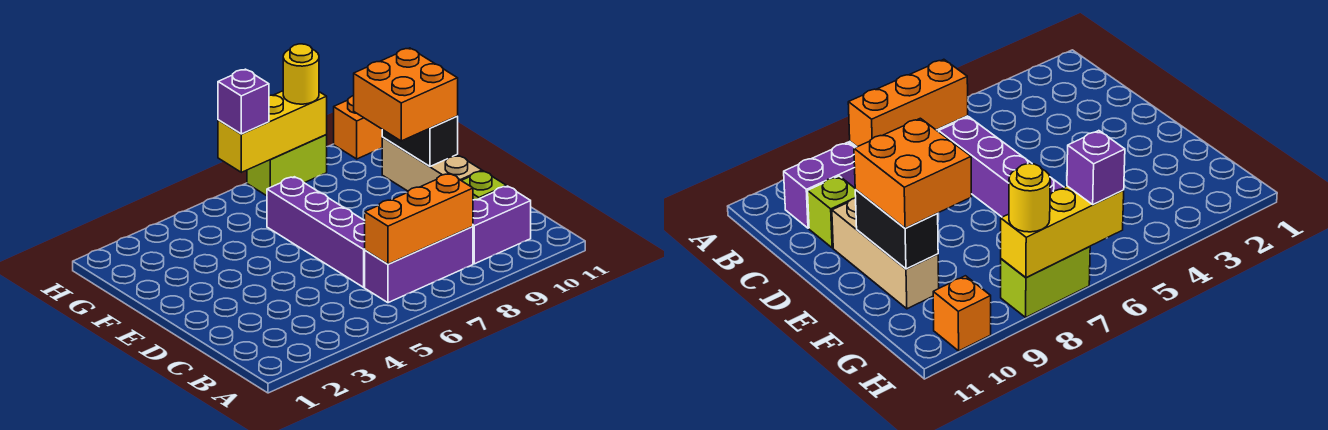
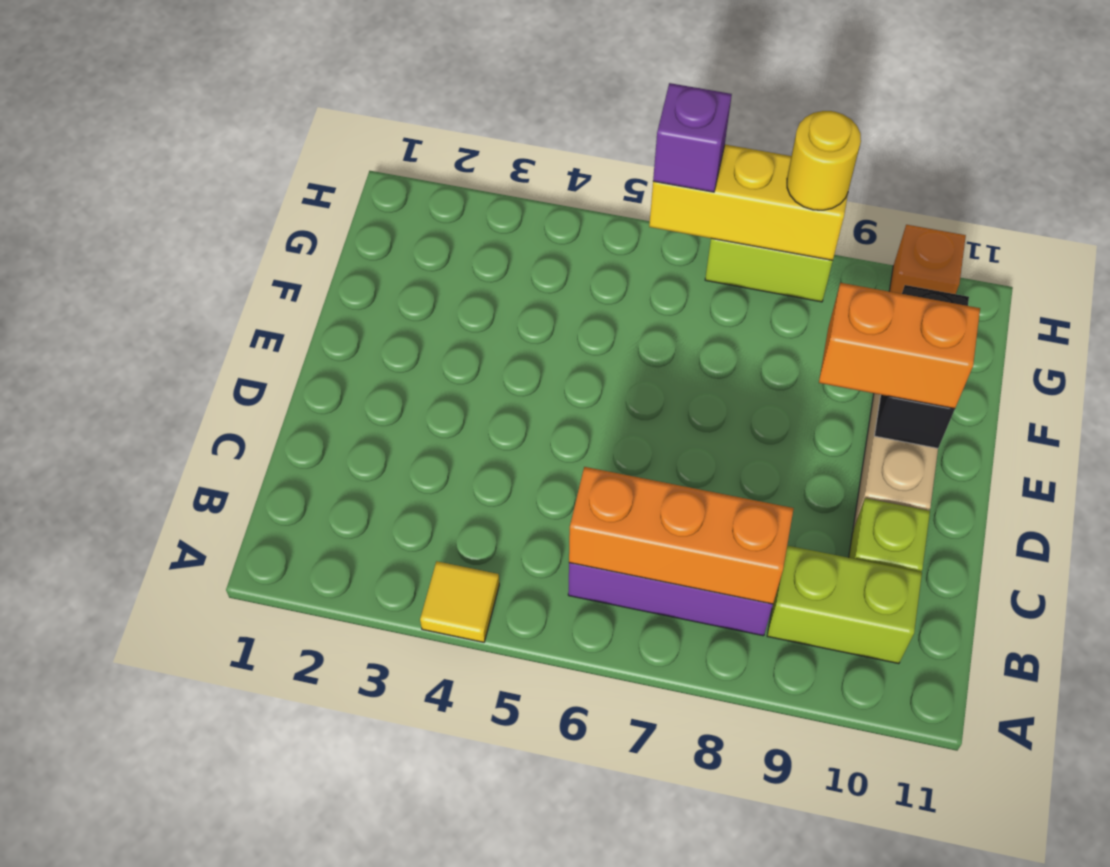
none -> yellow 1x1 tile [420,561,499,642]
purple 1x2 brick [473,186,531,264] -> lime 1x2 brick [767,546,922,664]
purple 1x4 brick [267,177,365,287] -> none
orange 2x2 brick [354,48,458,141] -> orange 1x2 brick [819,283,980,409]

